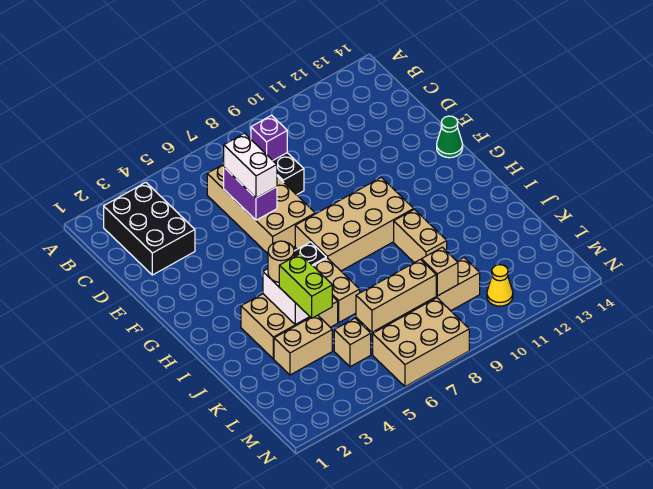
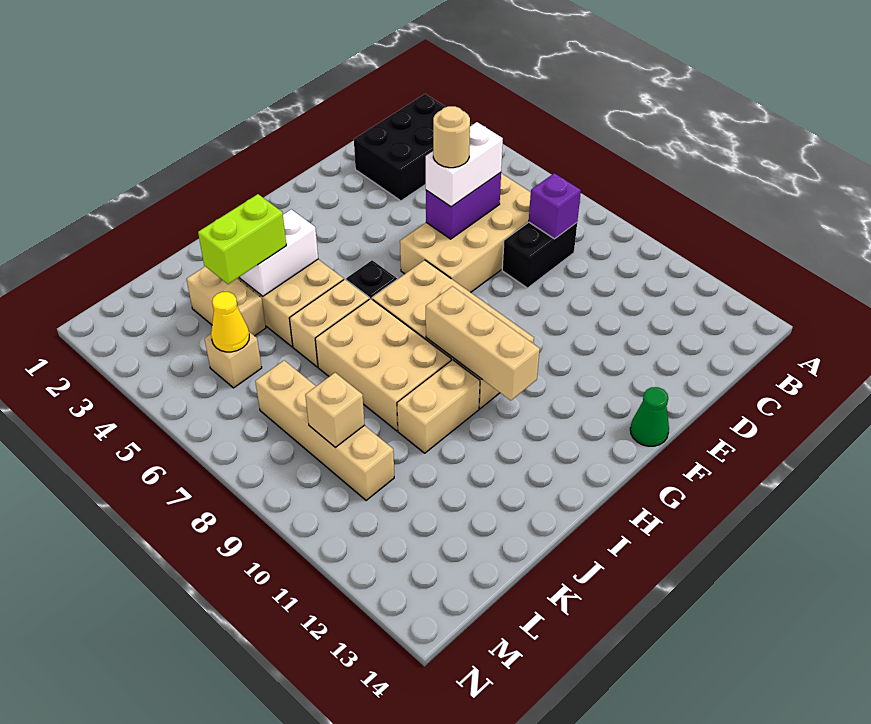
tan 1x1 round brick [268,241,294,282] -> tan 1x1 round brick moved to [433,106,470,168]
tan 1x3 brick [356,260,436,332] -> tan 1x3 brick moved to [426,286,540,401]
tan 2x3 brick [373,298,469,386] -> tan 2x3 brick moved to [315,299,451,431]
yellow 1x1 cone [487,265,513,306] -> yellow 1x1 cone moved to [211,292,249,352]

